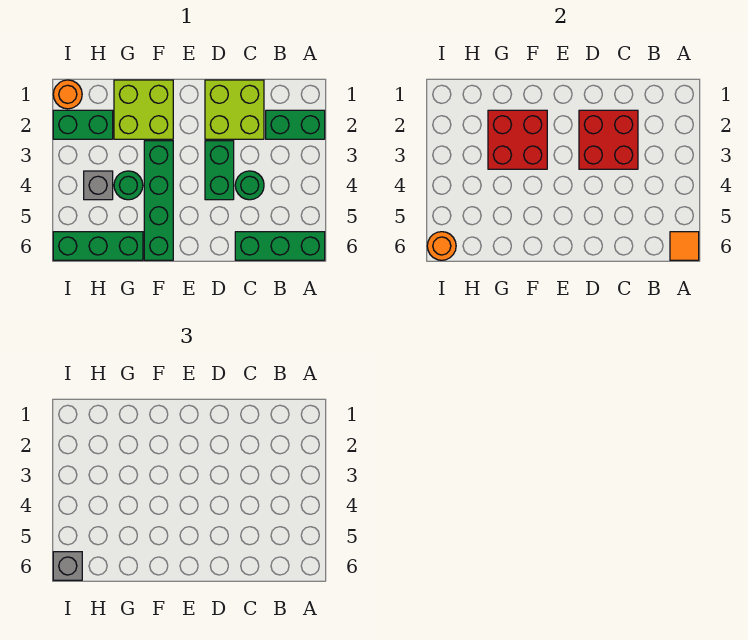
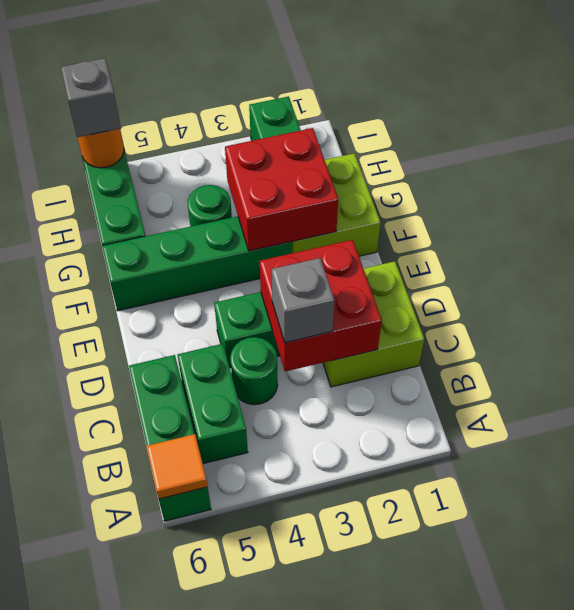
green 1x2 brick [266,110,325,139] -> green 1x2 brick moved to [178,344,248,464]
grey 1x1 brick [84,171,113,200] -> grey 1x1 brick moved to [271,258,334,343]
orange 1x1 round brick [53,80,82,109] -> none

